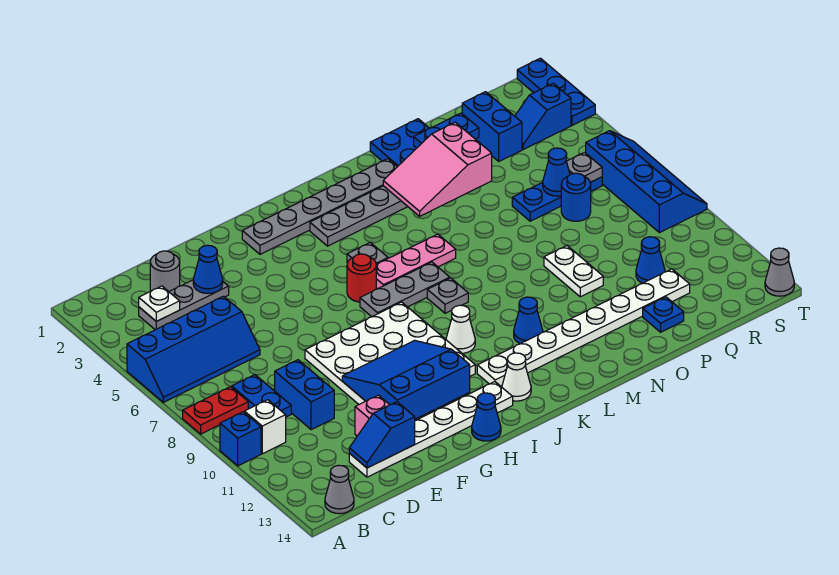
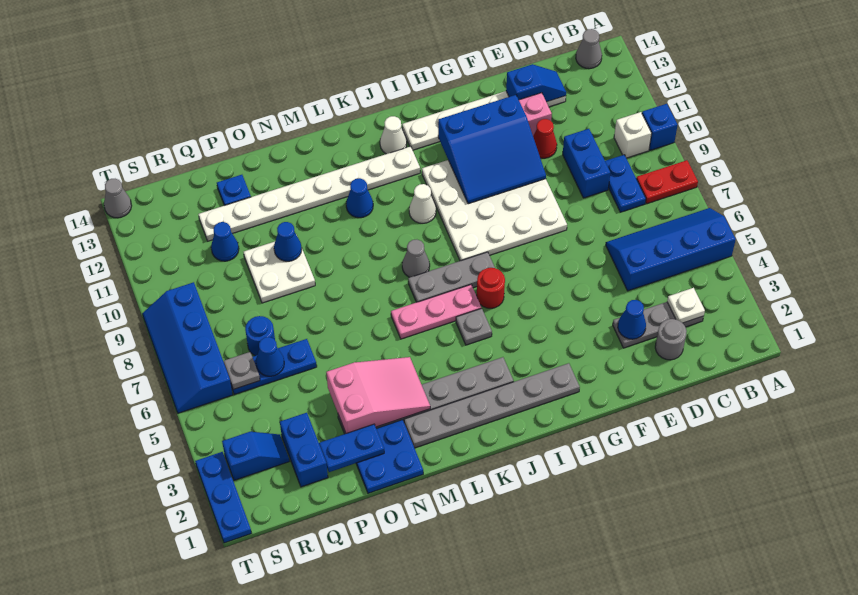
none -> red 1x1 cone [533,119,557,158]
blue 1x1 cone [472,393,501,441] -> blue 1x1 cone moved to [274,222,302,261]
grey 1x1 plate [427,278,468,313] -> grey 1x1 cone [402,240,430,277]
white 1x2 plate [544,246,603,297] -> white 2x2 plate [244,242,315,303]

